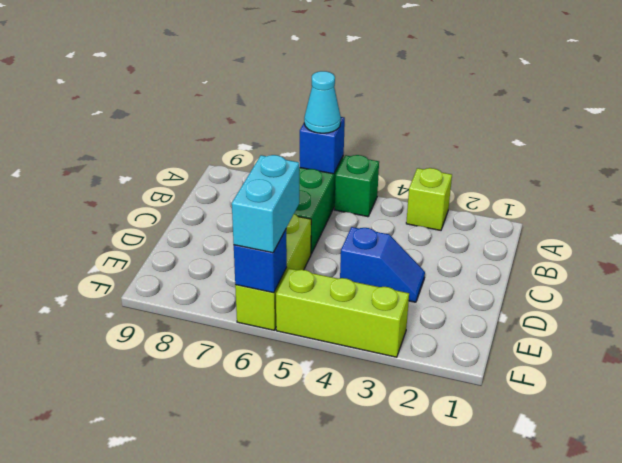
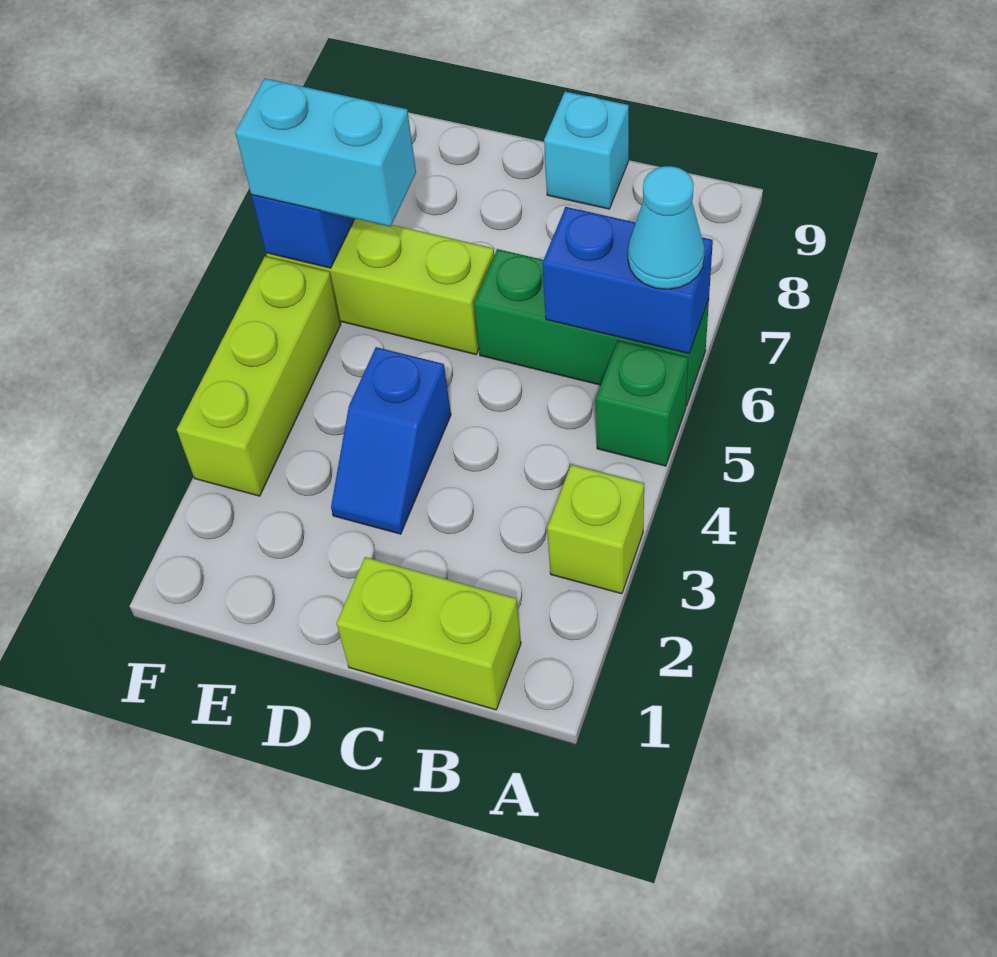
blue 1x1 brick [300,117,345,174] -> blue 1x2 brick [542,207,713,354]
none -> lime 1x2 brick [337,557,521,710]
none -> cyan 1x1 brick [544,92,629,209]

